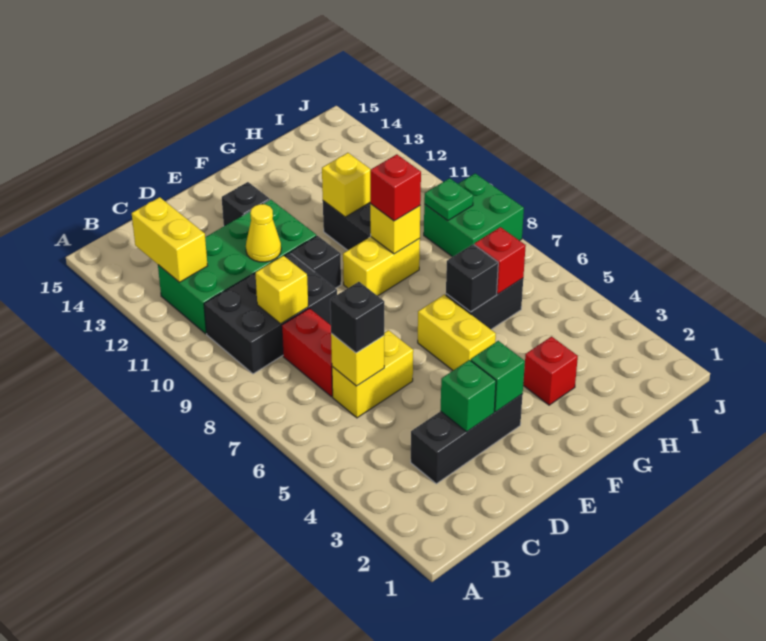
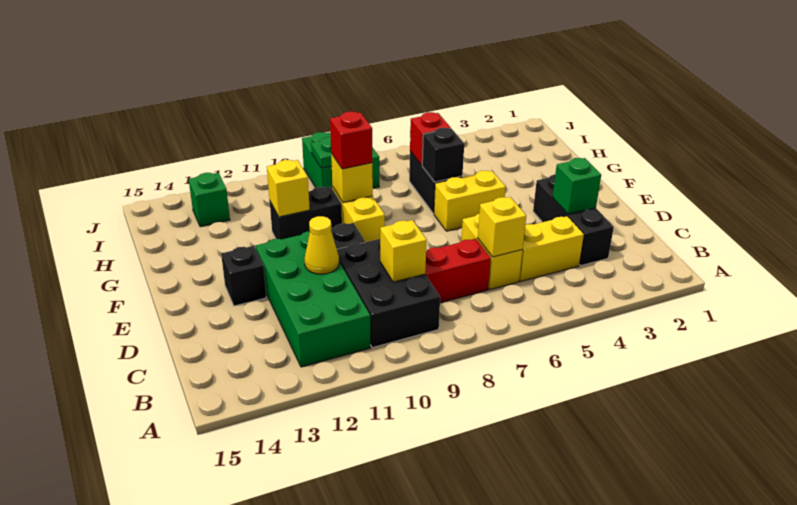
yellow 1x2 brick [132,197,207,282] -> yellow 1x2 brick moved to [519,216,584,281]
black 1x1 brick [330,282,384,353] -> none
green 1x1 brick [471,341,525,412] -> green 1x1 brick moved to [189,173,230,227]
red 1x1 brick [523,337,578,405] -> none

